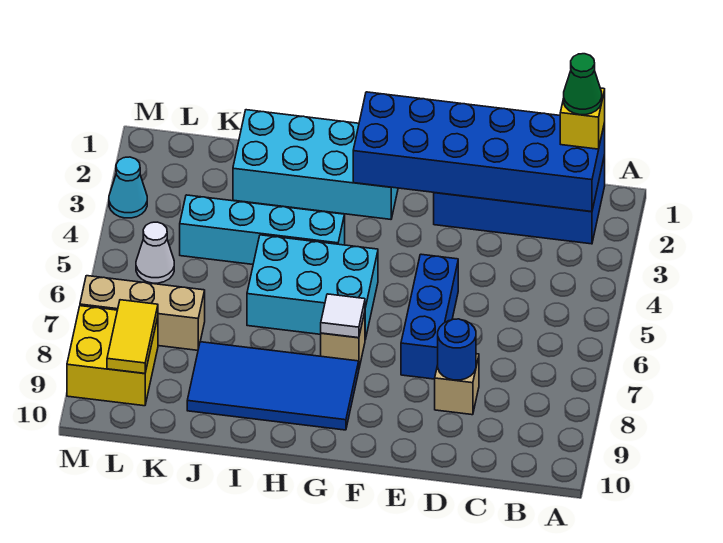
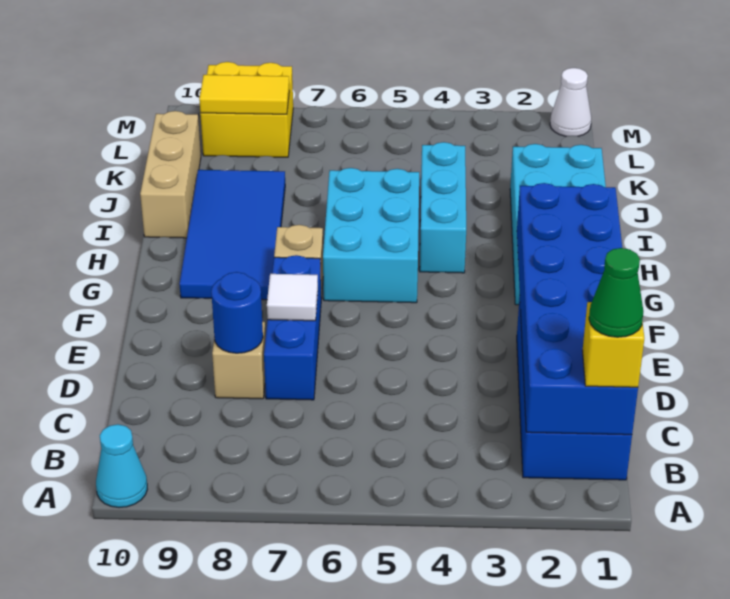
blue 1x3 brick [401,254,458,379] -> blue 1x3 brick turned to [264,255,321,400]
white 1x1 tile [321,294,365,338] -> white 1x1 tile moved to [267,274,318,321]
cyan 1x4 brick [180,195,345,264] -> cyan 1x3 brick [420,142,466,273]
tan 1x3 brick [80,276,205,350] -> tan 1x3 brick moved to [140,111,201,238]
white 1x1 cone [136,222,174,283] -> white 1x1 cone moved to [550,68,591,136]
cyan 1x1 cone [109,157,147,218] -> cyan 1x1 cone moved to [96,424,147,508]

